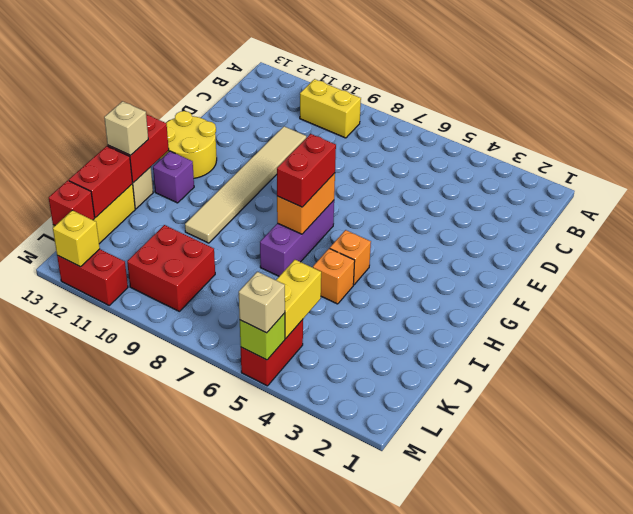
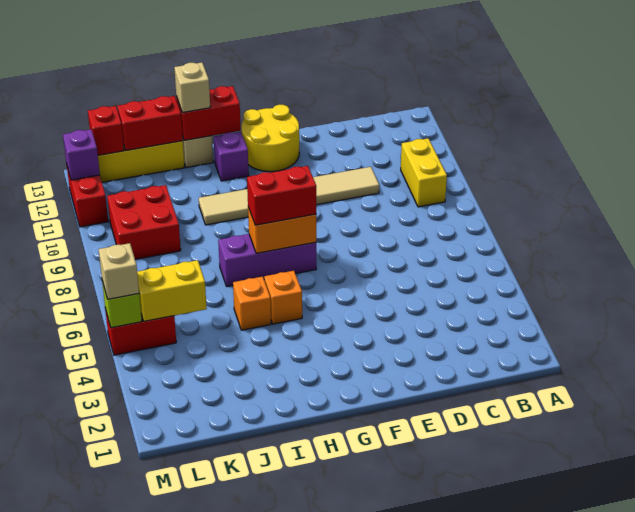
yellow 1x1 brick [53,210,100,267] -> purple 1x1 brick [63,129,100,180]

